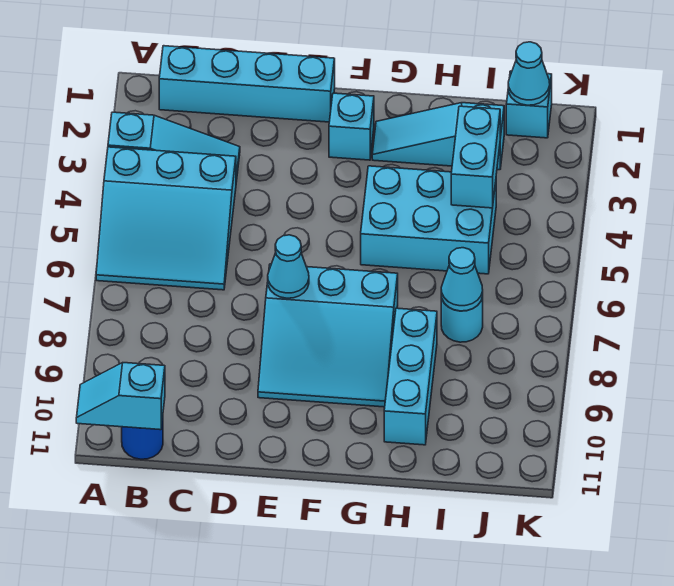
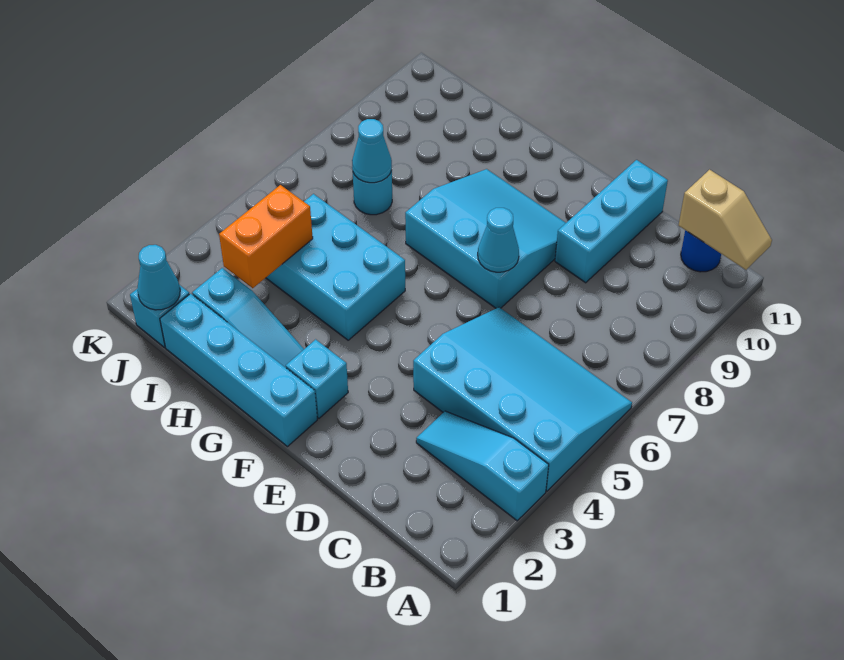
cyan 3x3 slope [96,147,236,290] -> cyan 3x4 slope [413,307,632,491]
cyan 1x2 slope [76,363,165,430] -> tan 1x2 slope [679,170,772,270]
cyan 1x4 brick [159,46,335,122] -> cyan 1x4 brick moved to [160,294,317,447]
cyan 1x3 brick [384,308,437,445] -> cyan 1x3 brick moved to [555,160,668,283]
cyan 1x2 brick [451,106,500,208] -> orange 1x2 brick [219,185,313,288]

